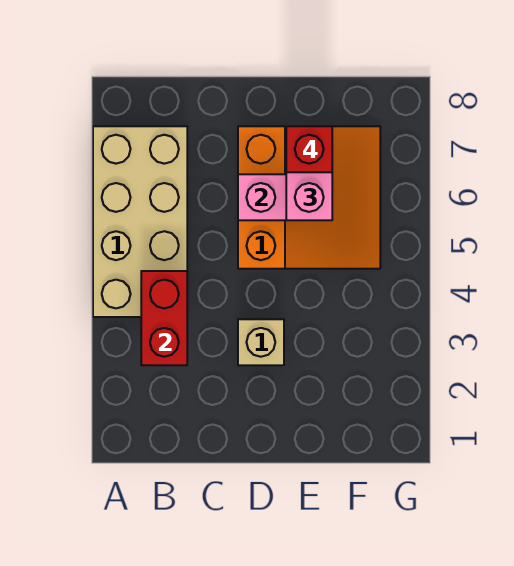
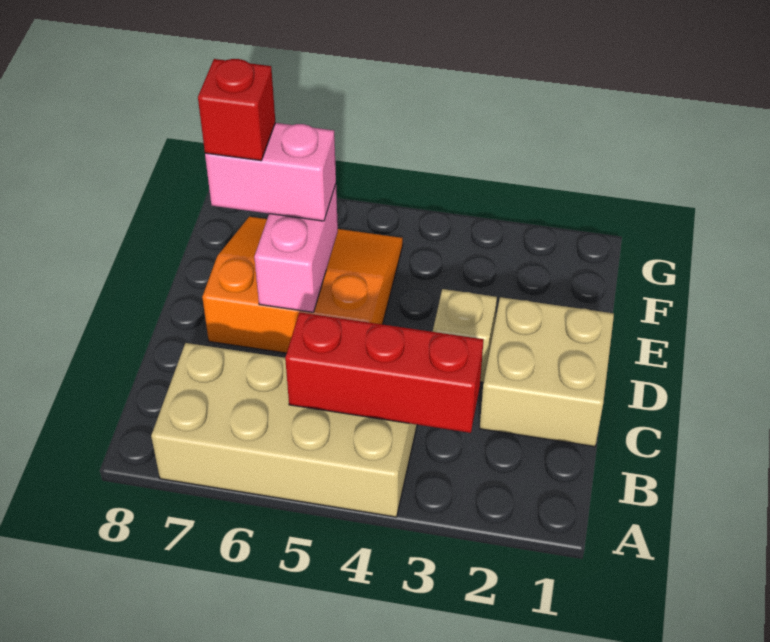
red 1x2 brick [141,271,187,365] -> red 1x3 brick [285,312,483,433]
none -> tan 2x2 brick [480,297,614,447]

